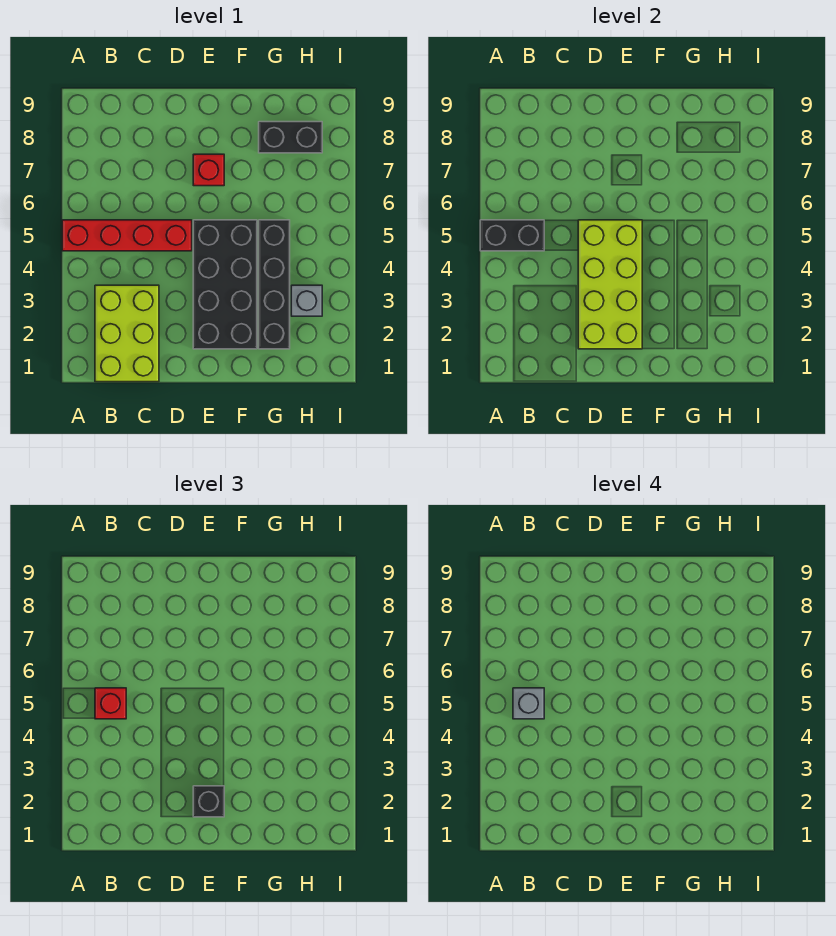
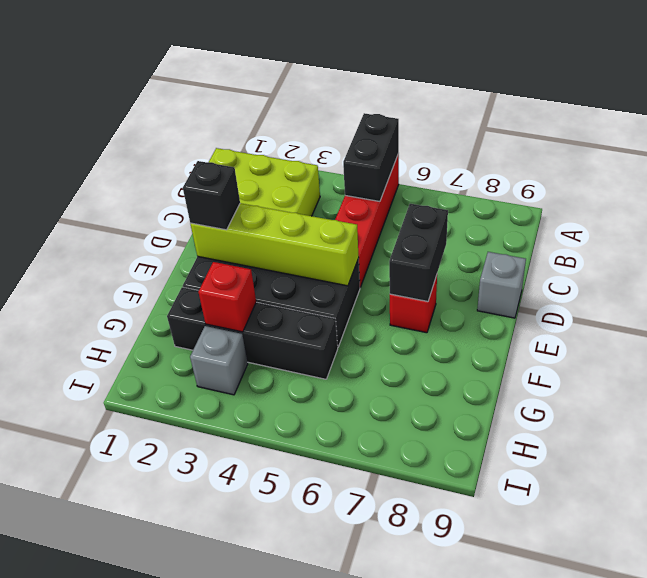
red 1x1 brick [95,688,126,719] -> red 1x1 brick moved to [198,262,256,332]
grey 1x1 brick [513,688,544,719] -> grey 1x1 brick moved to [477,252,526,318]
lime 2x4 brick [578,220,642,349] -> lime 1x4 brick [190,203,359,286]
black 1x2 brick [259,122,322,153] -> black 1x2 brick moved to [389,204,448,302]

